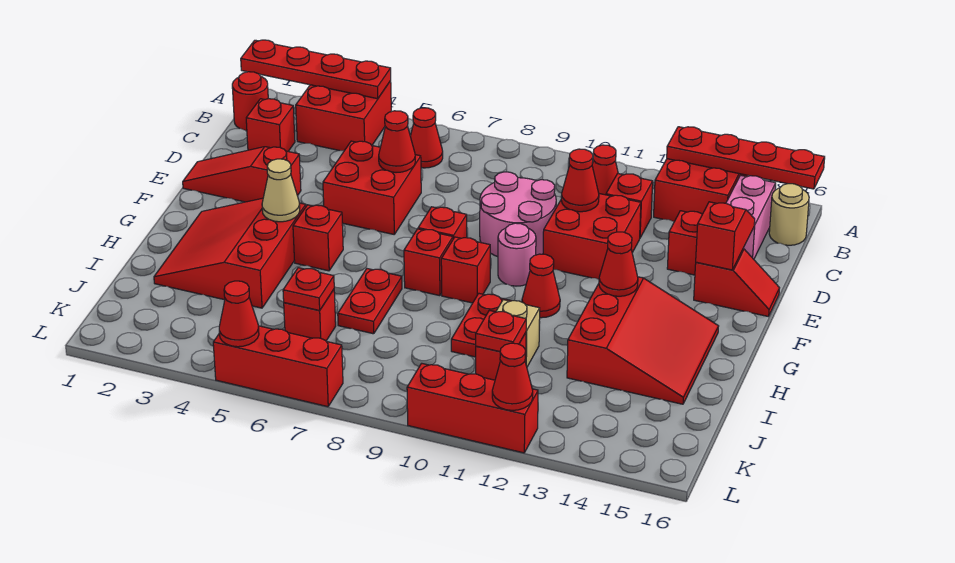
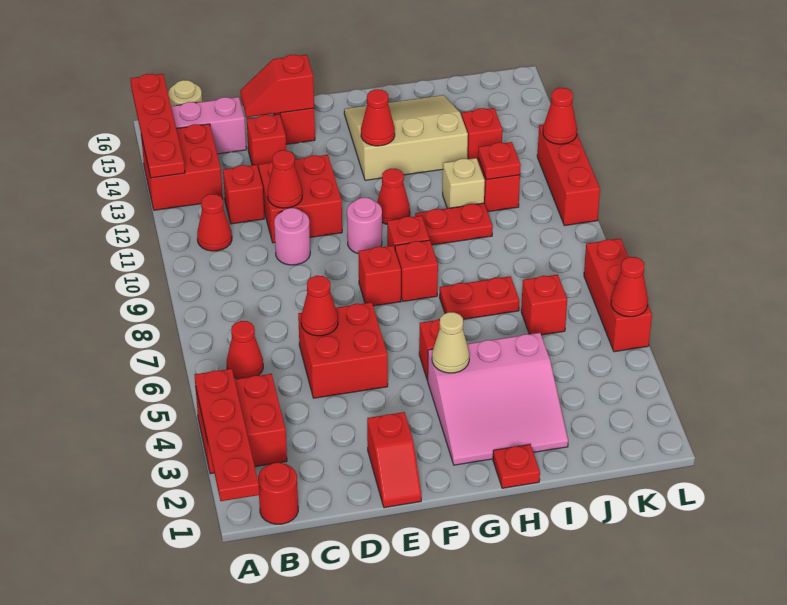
red 1x1 brick [246,99,295,151] -> red 1x1 brick moved to [462,108,503,160]
pink 2x2 round brick [480,172,556,257] -> pink 1x1 round brick [274,208,310,265]
red 1x3 slope [183,147,301,202] -> red 1x2 slope [367,412,422,508]
red 3x3 slope [154,198,306,308] -> pink 3x3 slope [427,333,568,465]
red 3x3 slope [567,277,718,404] -> tan 3x3 slope [344,95,468,180]
red 1x1 plate [283,268,334,310] -> red 1x1 plate moved to [493,444,540,488]

